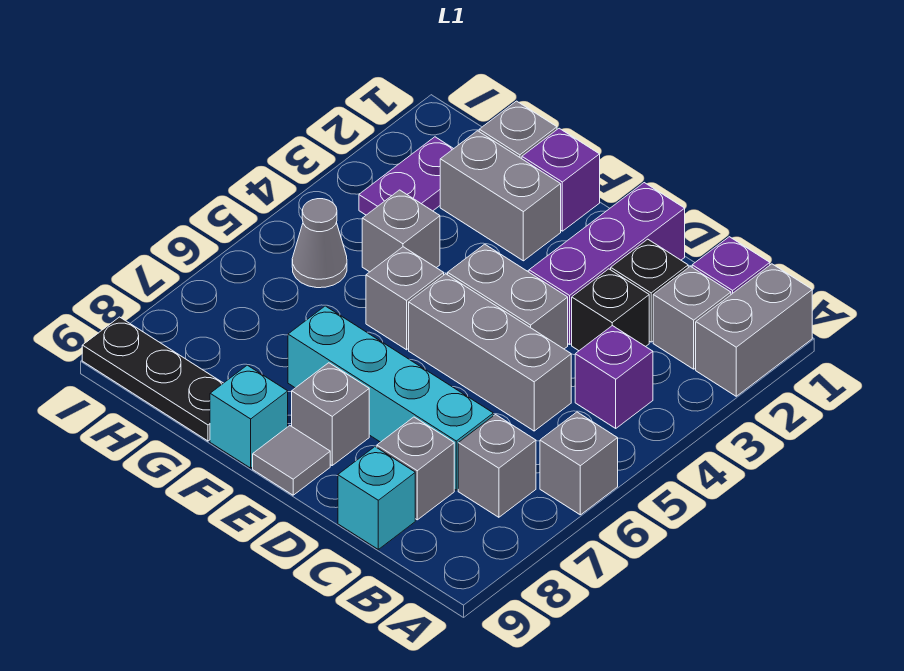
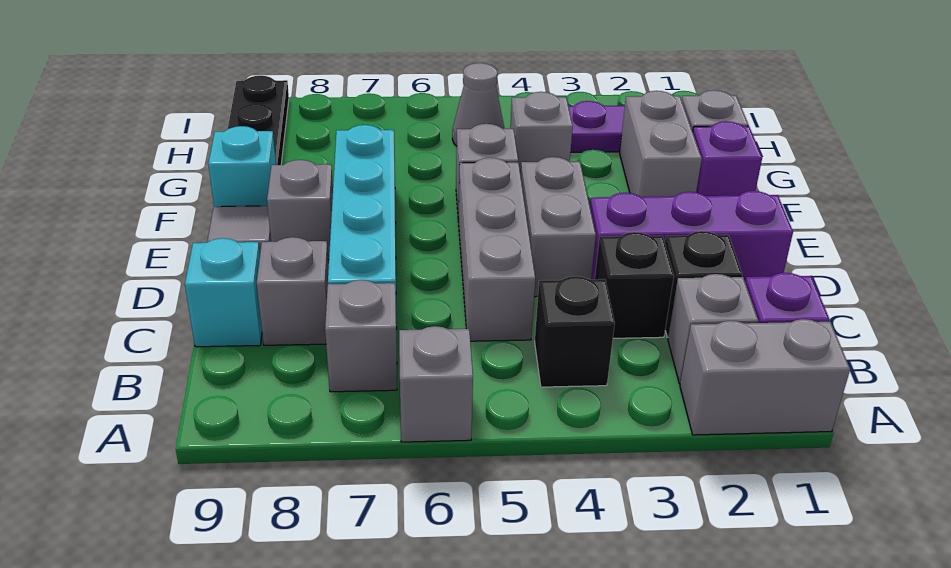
purple 1x1 brick [575,326,653,428] -> black 1x1 brick [535,276,615,387]

